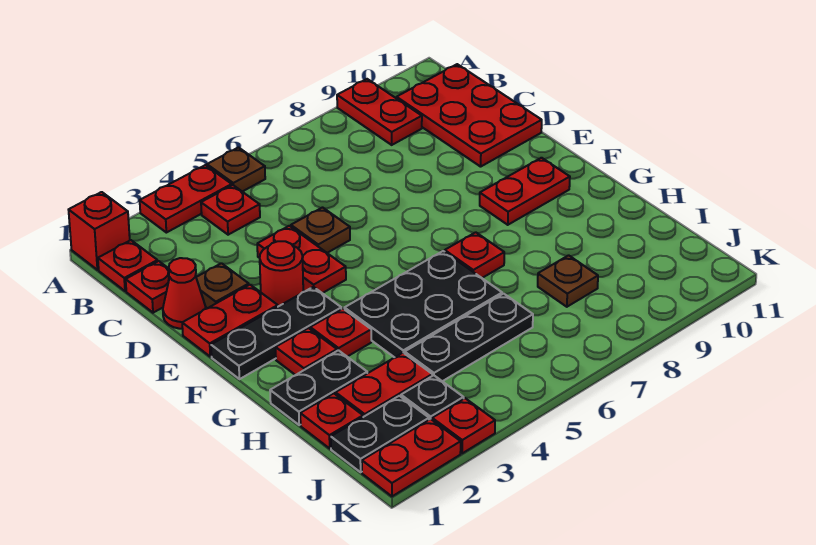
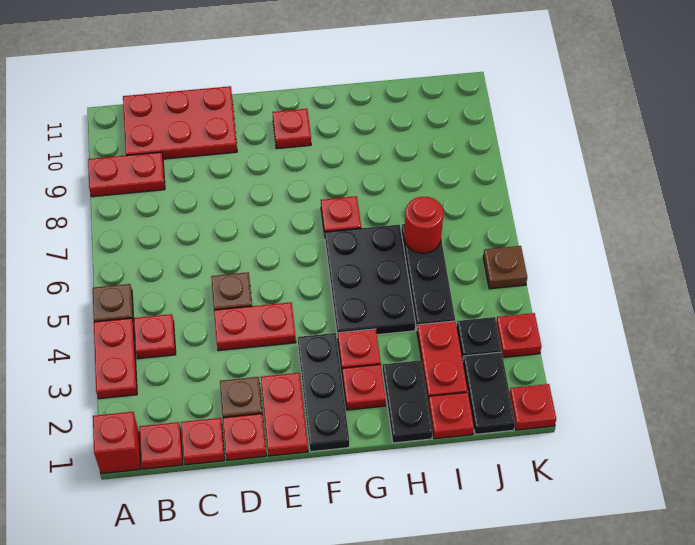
red 1x1 cone [163,258,206,329] -> red 1x1 plate [223,414,266,460]
red 1x1 round brick [260,241,303,306] -> red 1x1 round brick moved to [404,197,443,253]
red 1x2 plate [480,158,570,225] -> red 1x1 plate [272,109,311,149]
brown 1x1 plate [538,255,598,307] -> brown 1x1 plate moved to [483,246,527,289]
red 1x2 plate [362,419,461,496] -> red 1x1 plate [510,384,556,430]

